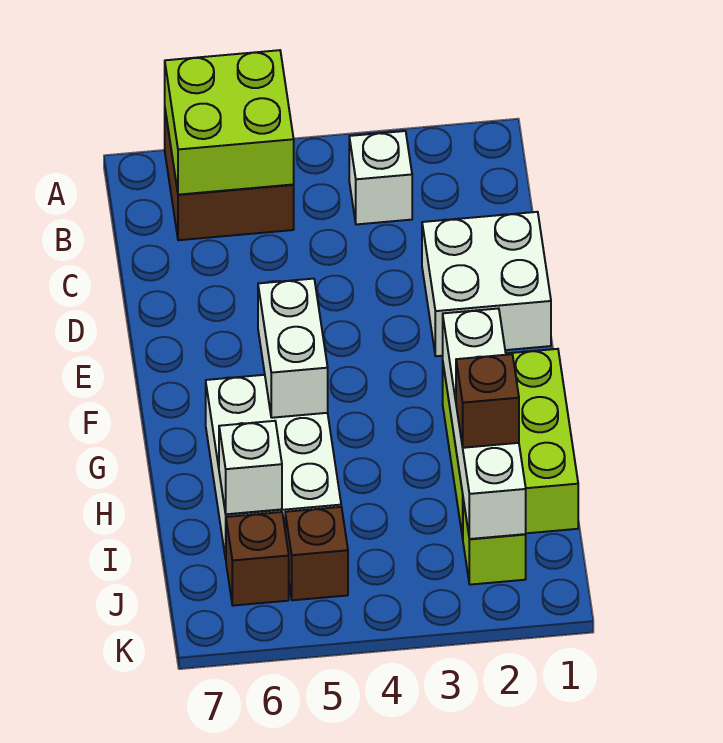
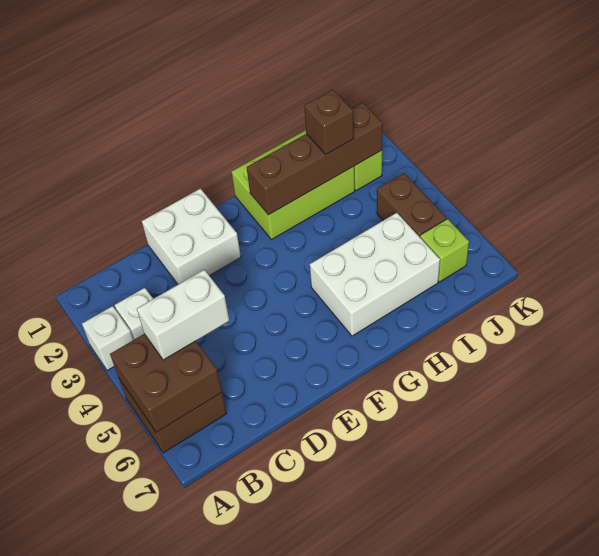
lime 2x2 brick [165,50,294,195] -> brown 2x2 brick [110,334,222,432]
white 1x2 brick [258,279,328,418] -> white 1x2 brick moved to [137,270,229,360]
white 1x4 brick [443,308,526,539] -> brown 1x4 brick [247,103,383,215]
white 1x1 brick [219,421,282,514] -> white 1x1 brick moved to [82,306,133,371]
brown 1x1 brick [285,507,348,600] -> brown 1x2 brick [377,173,446,237]
brown 1x1 brick [226,512,289,606] -> lime 1x1 brick [420,219,469,282]

